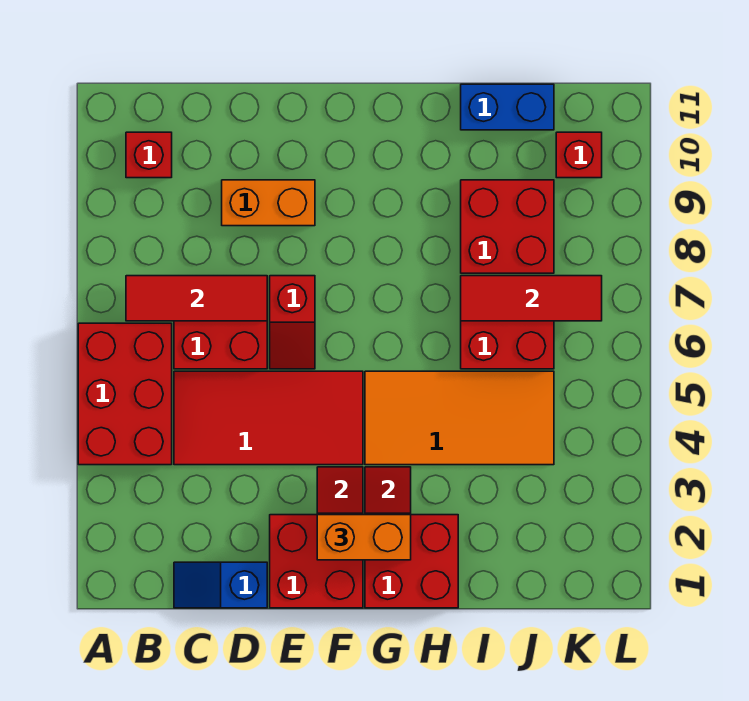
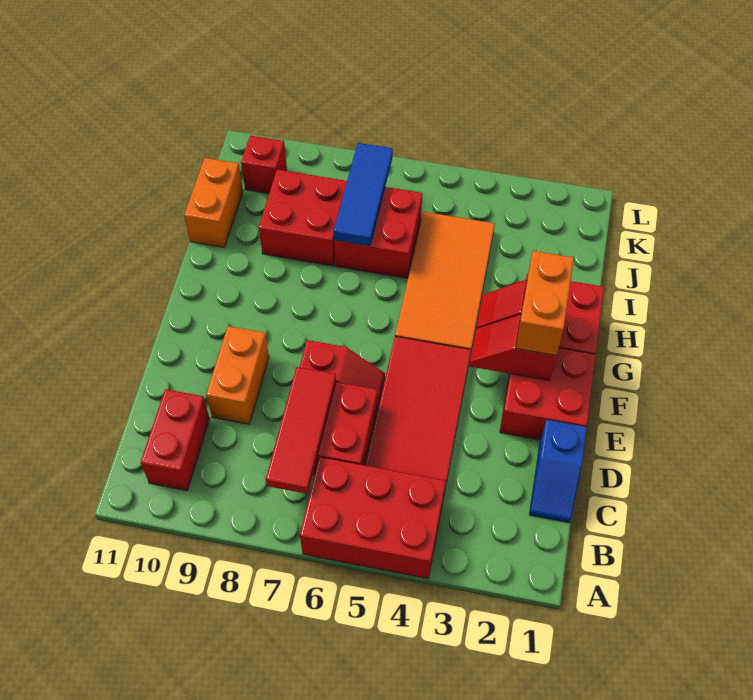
red 1x1 brick [126,132,172,178] -> red 1x2 brick [141,389,210,491]
red 1x3 tile [461,276,602,321] -> blue 1x3 tile [334,143,393,246]
blue 1x2 brick [461,84,554,130] -> orange 1x2 brick [184,158,243,247]

